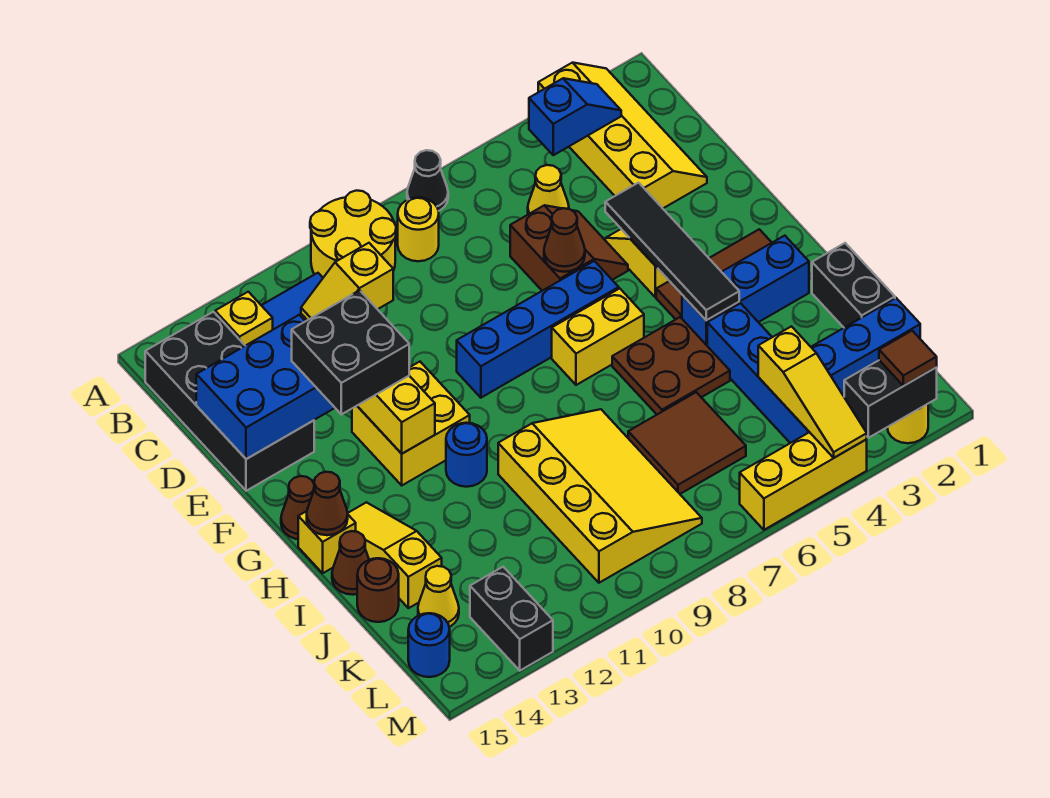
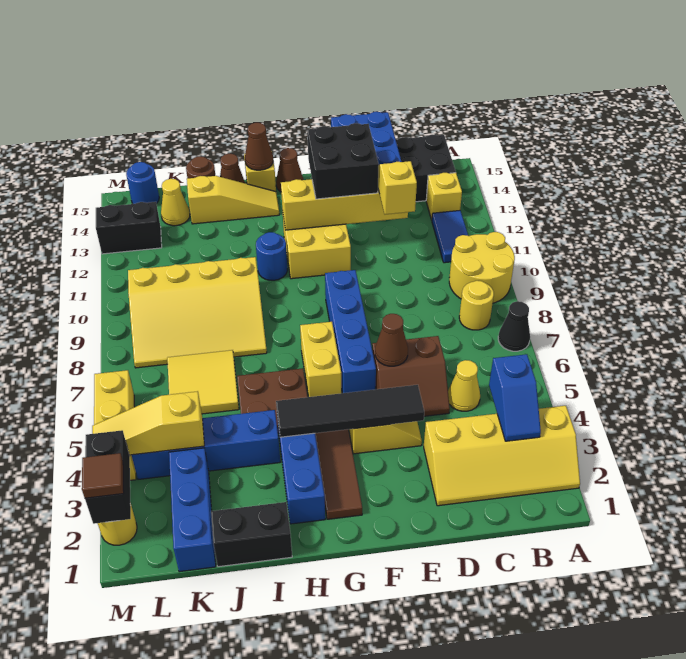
brown 2x2 tile [628,392,746,494] -> yellow 2x2 tile [167,350,239,414]

